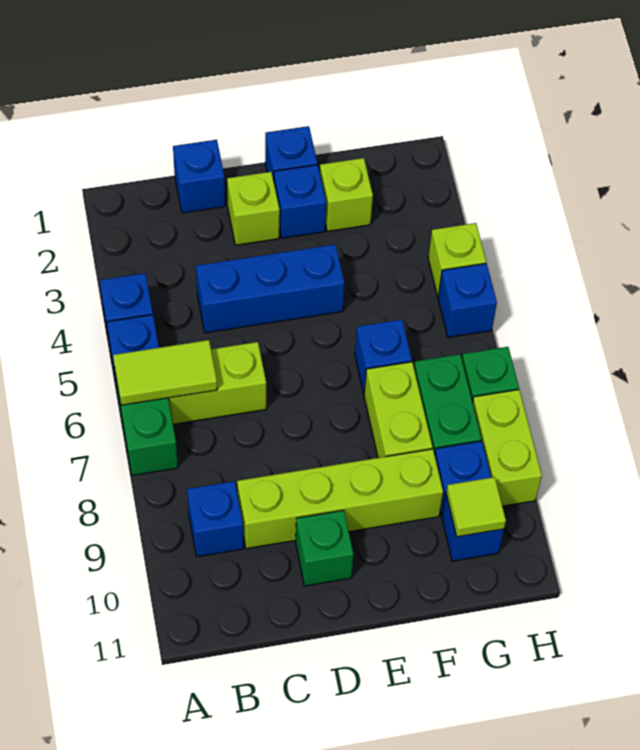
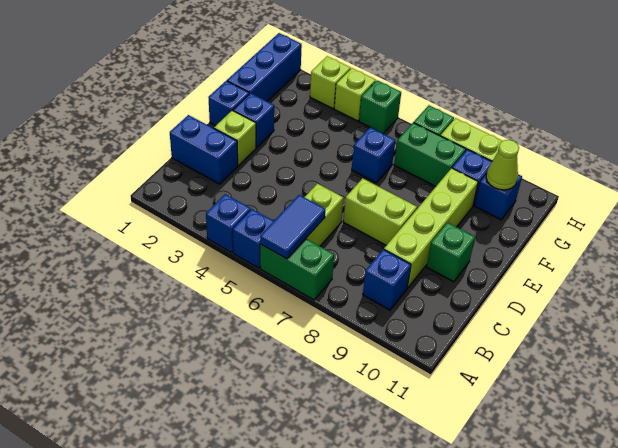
lime 1x2 tile [113,340,217,405] -> blue 1x2 tile [260,195,325,259]
blue 1x1 brick [173,140,225,213] -> blue 1x2 brick [170,115,238,184]
blue 1x3 brick [196,244,345,333] -> blue 1x3 brick moved to [227,33,302,101]
lime 1x1 brick [320,158,373,231] -> lime 1x1 brick moved to [310,56,351,109]
lime 1x2 brick [364,362,433,458] -> lime 1x2 brick moved to [343,178,417,245]
lime 1x1 tile [446,477,506,537] -> lime 1x1 cone [486,140,519,190]
blue 1x1 brick [438,263,497,337] -> green 1x1 brick [359,80,401,134]

